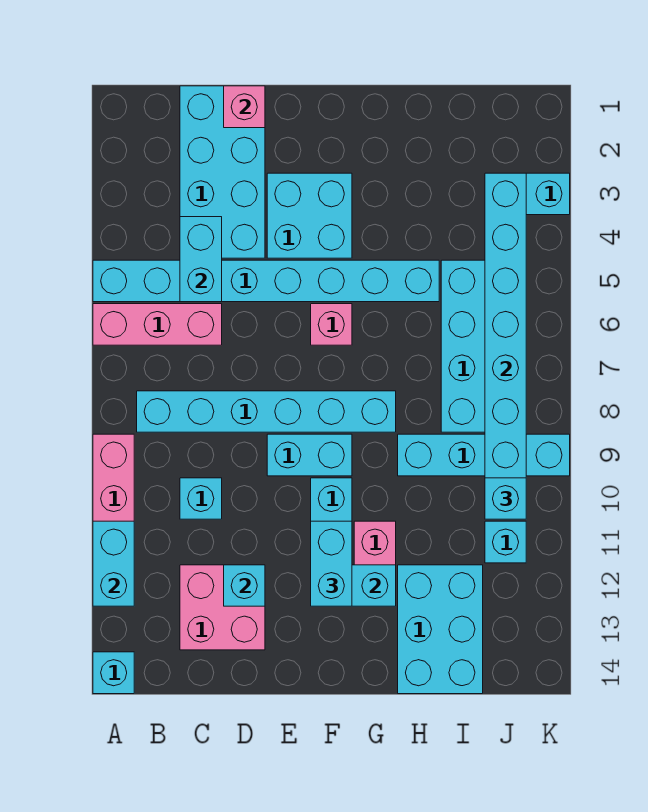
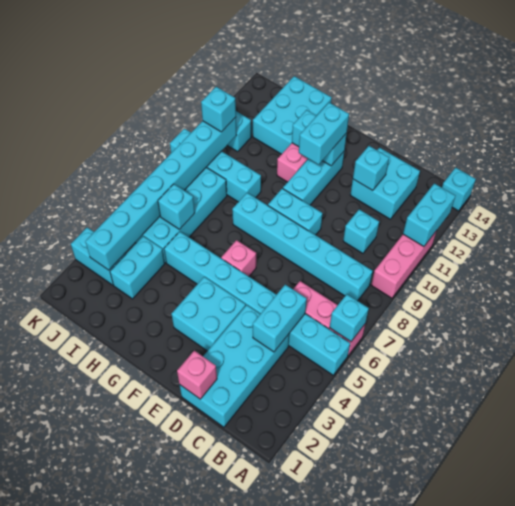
none -> cyan 1x1 brick [330,294,369,342]
pink 2x2 brick [180,565,265,650] -> cyan 2x2 brick [350,148,420,219]
none -> cyan 1x2 brick [110,236,165,299]
none -> cyan 1x1 brick [158,184,195,230]

